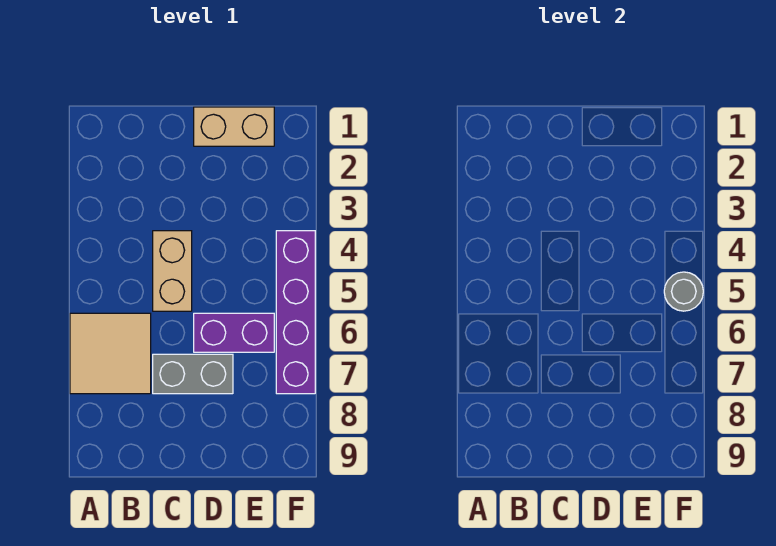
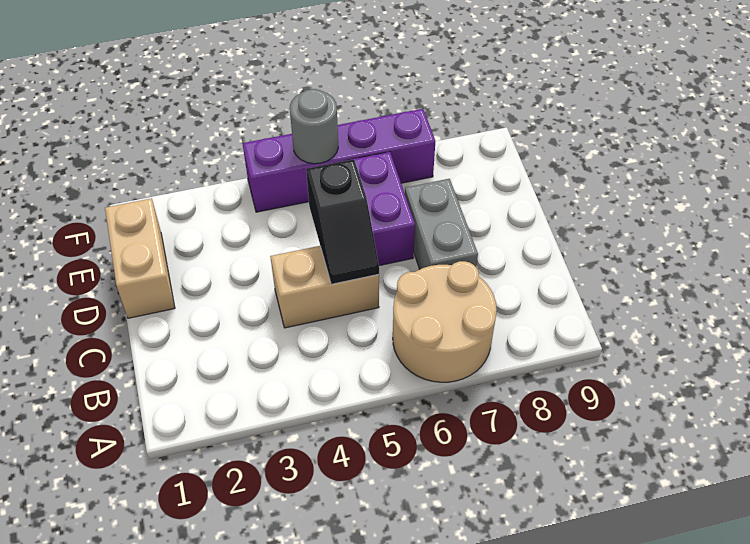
tan 2x2 tile [70,313,151,394] -> tan 2x2 round brick [393,261,497,382]
none -> black 1x2 slope [306,159,379,284]

